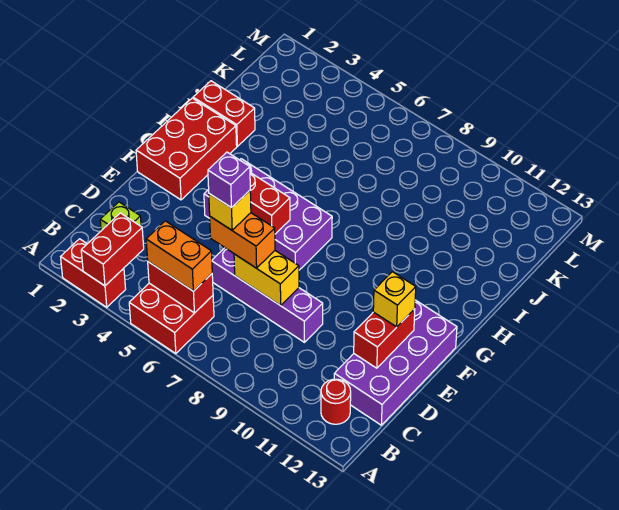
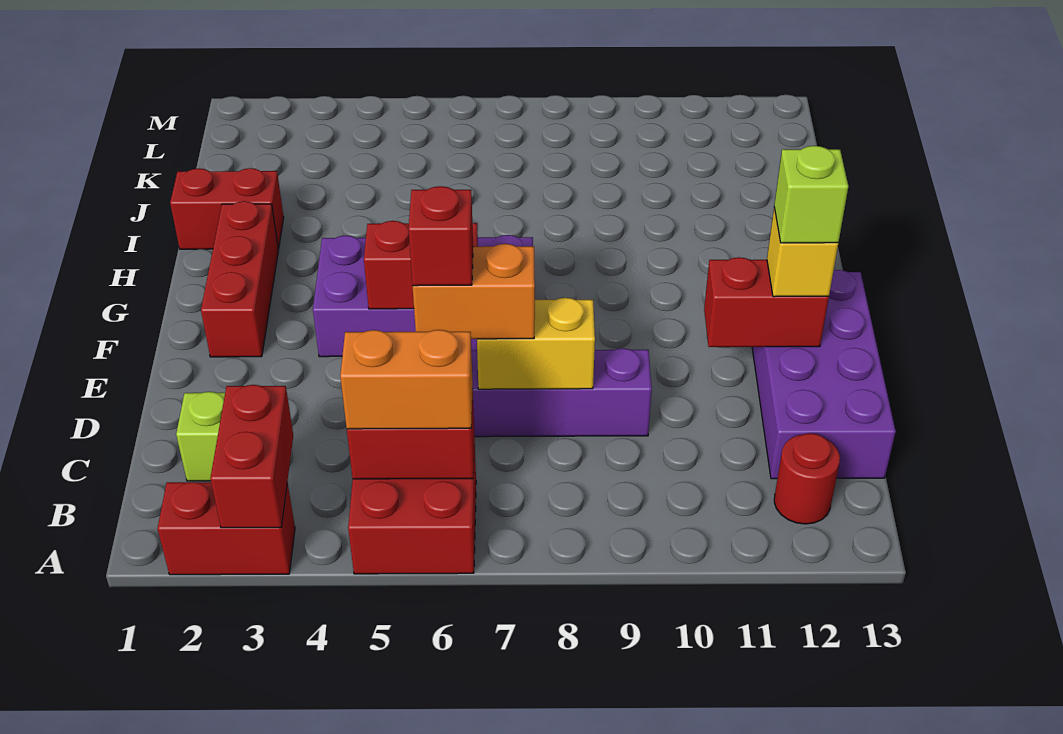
yellow 1x1 brick [209,190,251,230] -> red 1x1 brick [408,186,473,286]
purple 1x1 brick [208,152,250,208] -> none
red 1x2 brick [354,309,415,368] -> red 1x2 brick turned to [704,257,829,347]
none -> lime 1x1 brick [774,146,848,243]
red 2x3 brick [136,98,237,200] -> red 1x3 brick [201,201,278,357]

